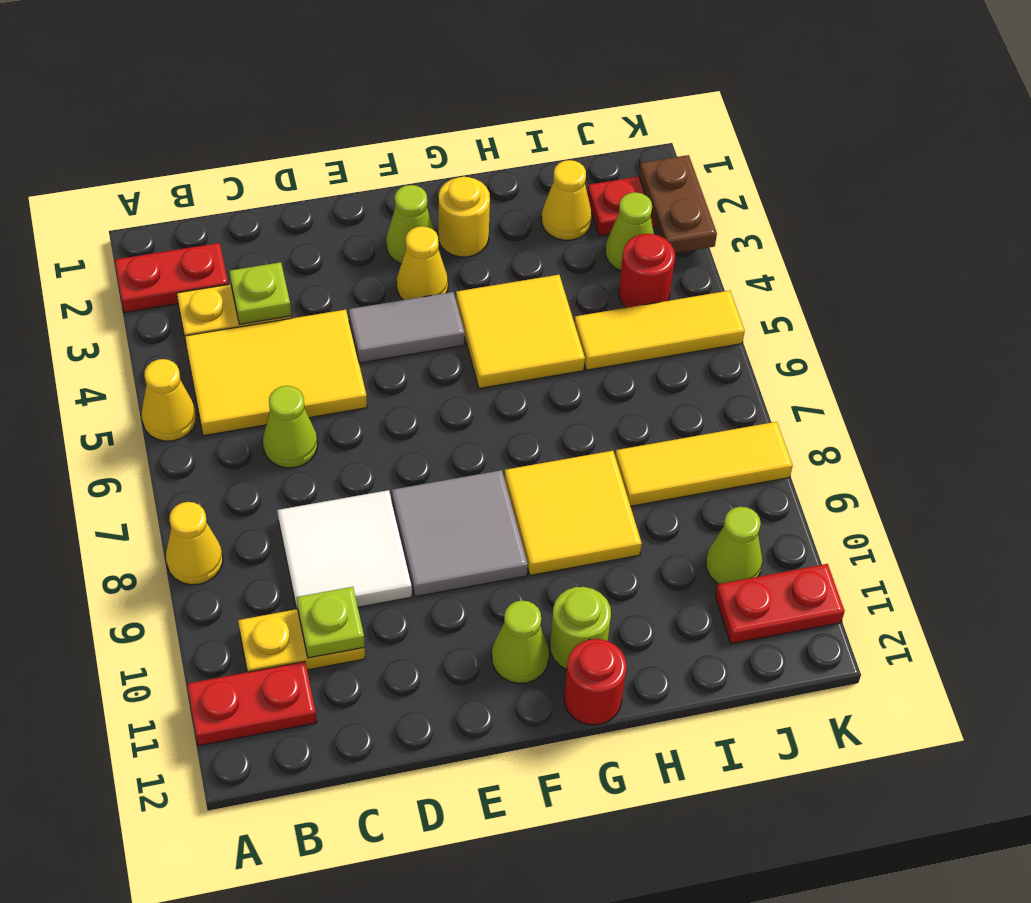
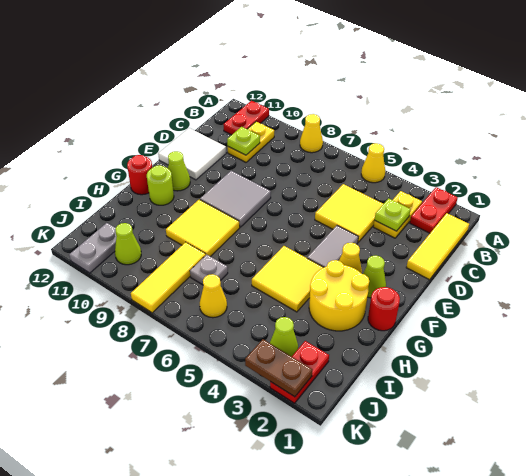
yellow 2x3 tile [185,310,367,436] -> yellow 2x2 tile [315,184,383,242]
lime 1x1 cone [263,386,317,468] -> none
white 2x2 tile [277,490,412,609] -> white 2x2 tile moved to [158,128,226,180]
yellow 1x1 round brick [438,177,490,257] -> yellow 2x2 round brick [309,260,369,331]
yellow 1x1 cone [541,160,592,240] -> yellow 1x1 cone moved to [200,274,227,318]
yellow 1x3 tile [574,291,745,370] -> yellow 1x3 tile moved to [406,213,469,280]
none -> grey 1x1 plate [190,255,228,285]
red 1x1 round brick [619,234,675,308] -> red 1x1 round brick moved to [368,287,400,331]
red 1x2 plate [715,564,845,644] -> grey 1x2 plate [69,223,117,273]

